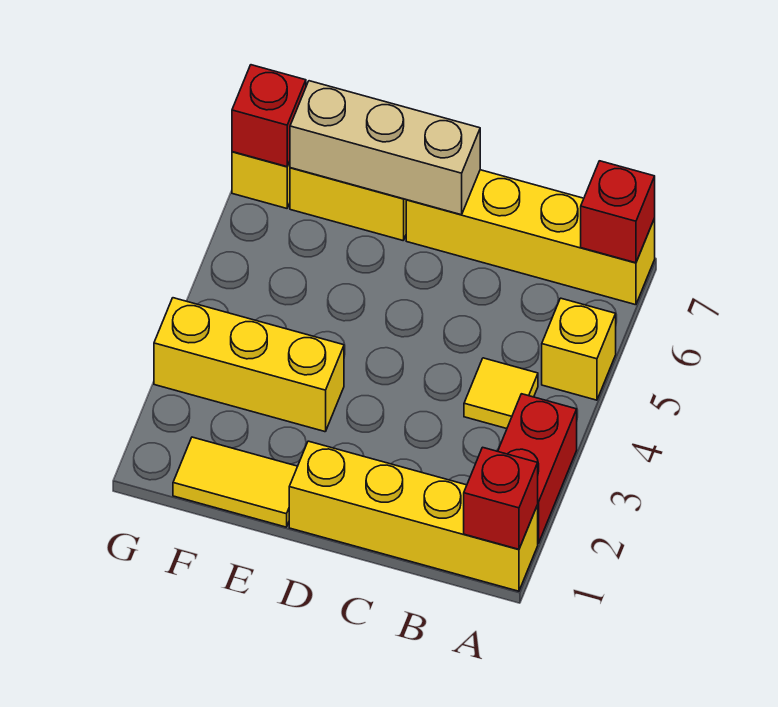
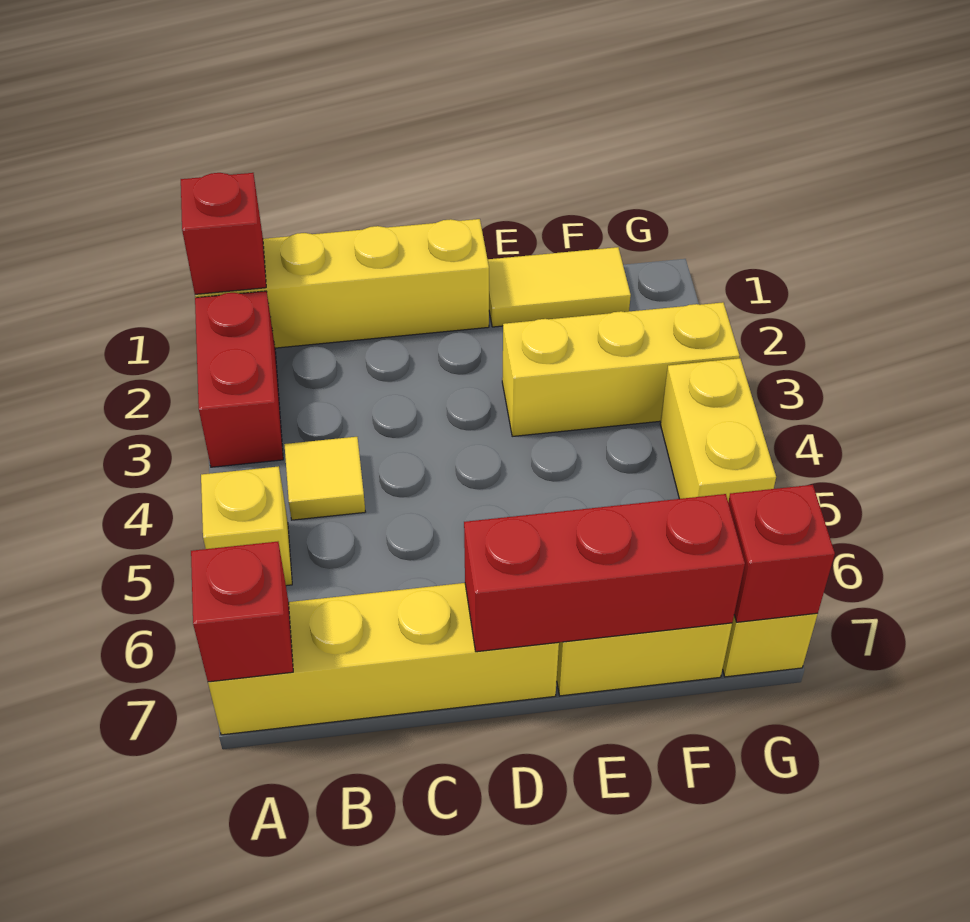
tan 1x3 brick [290,81,480,215] -> red 1x3 brick [464,494,745,652]
none -> yellow 1x2 brick [660,358,776,502]

